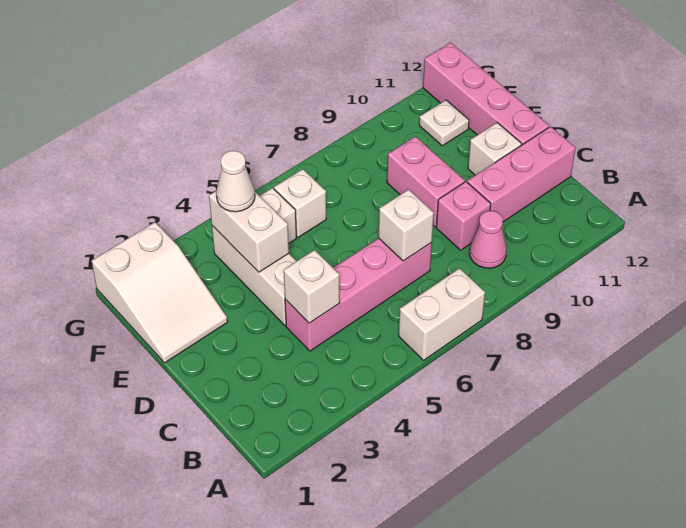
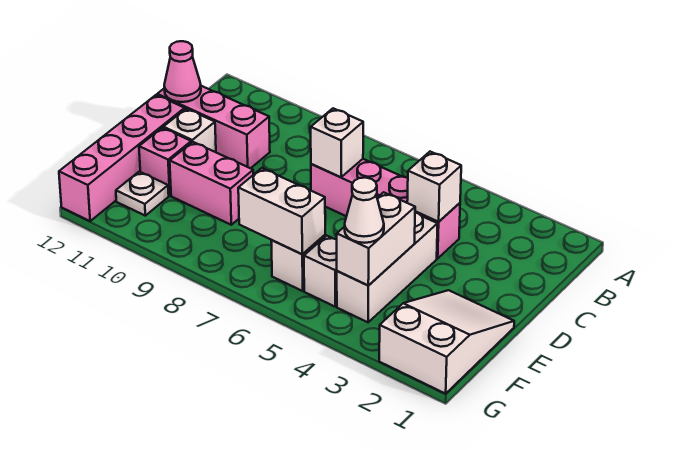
white 1x2 brick [399,268,485,360] -> white 1x2 brick moved to [238,168,325,254]
pink 1x1 cone [469,211,507,268] -> pink 1x1 cone moved to [164,41,201,102]
pink 1x1 brick [436,182,491,250] -> pink 1x1 brick moved to [139,128,191,196]
pink 1x2 brick [387,137,465,227] -> pink 1x2 brick turned to [170,142,253,225]

